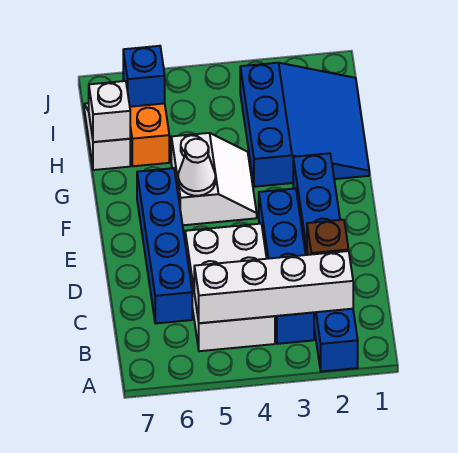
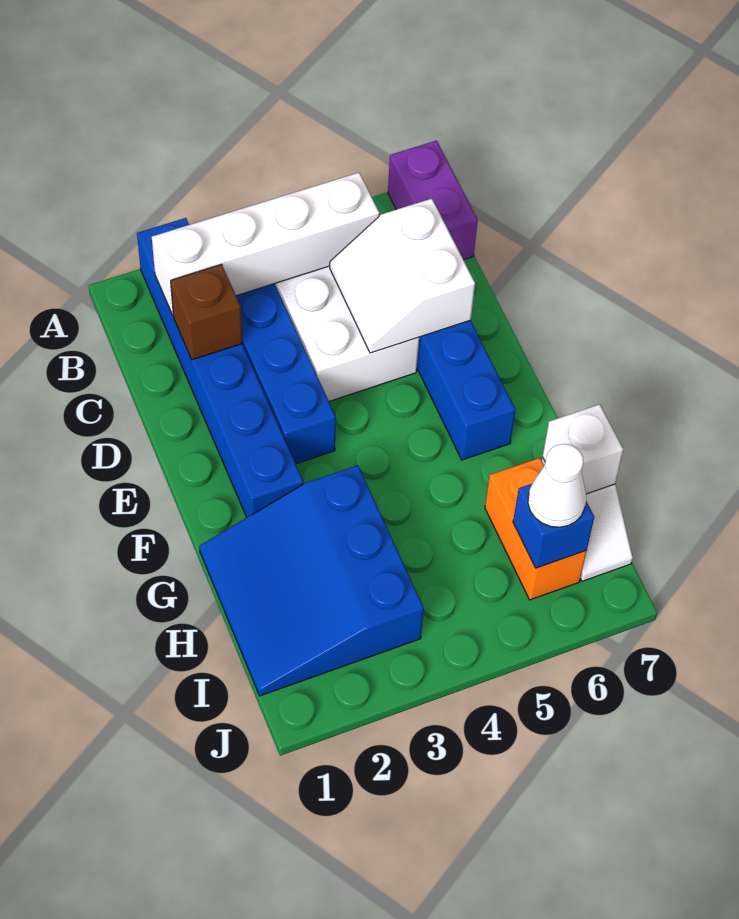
none -> purple 1x2 brick [388,141,478,260]
white 2x2 slope [171,133,257,225] -> white 2x2 slope moved to [330,199,475,353]
white 1x1 cone [178,139,215,196] -> white 1x1 cone moved to [528,444,586,527]

